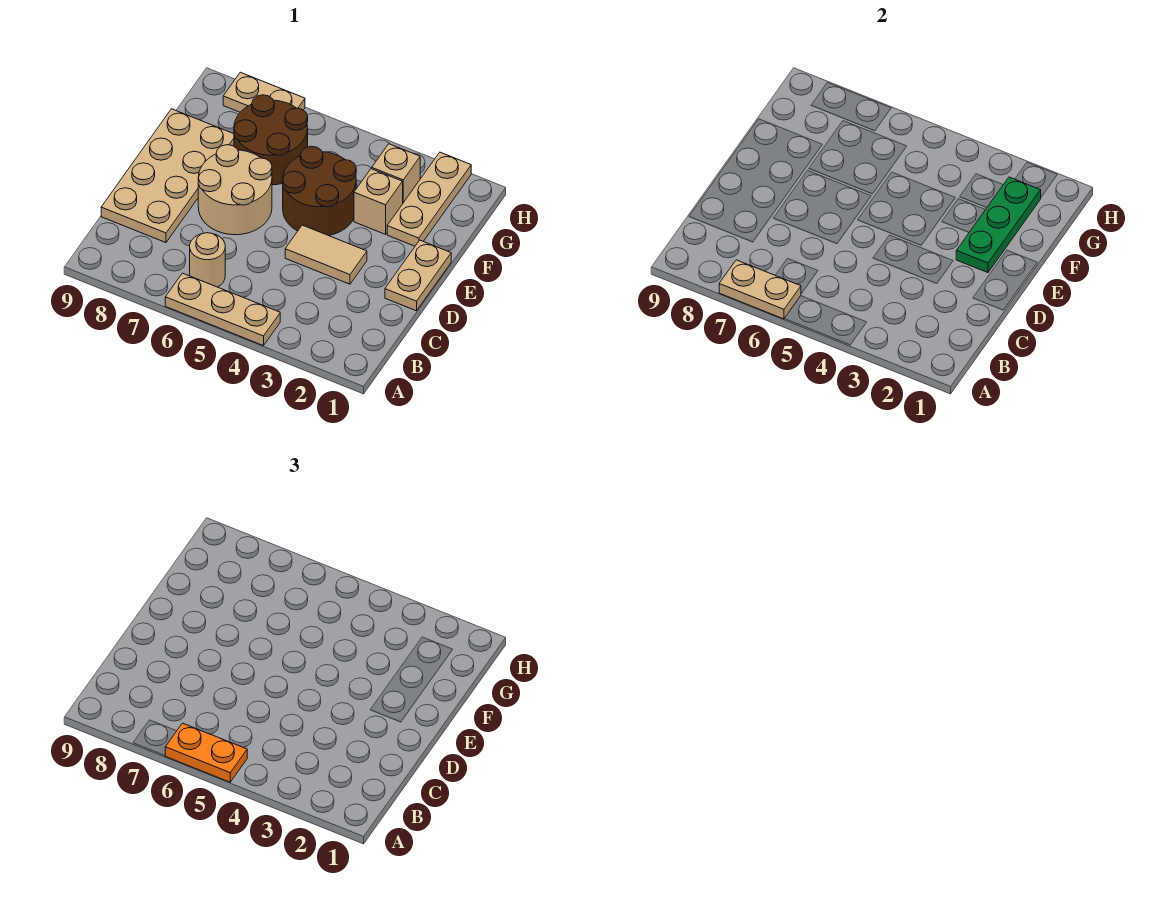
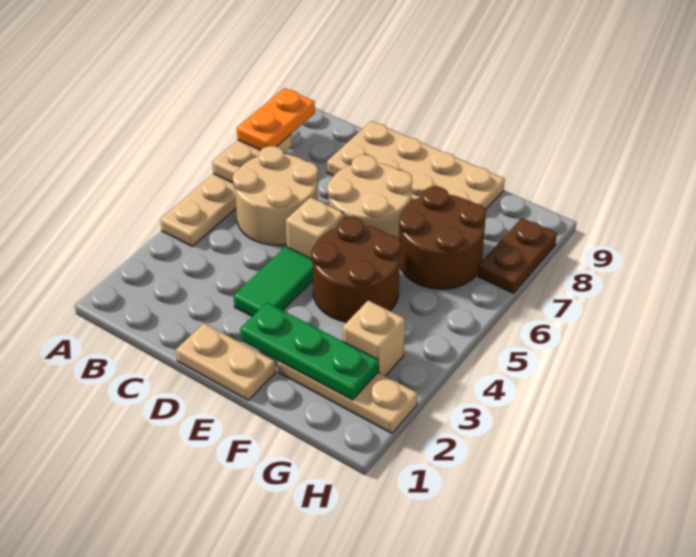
orange 1x2 plate [165,723,247,782] -> orange 1x2 plate moved to [237,88,315,150]
tan 1x1 round brick [190,233,225,287] -> tan 2x2 round brick [233,146,318,245]
tan 1x2 tile [285,225,367,284] -> green 1x2 tile [233,246,313,316]
tan 1x1 brick [354,169,403,234] -> tan 1x1 brick moved to [286,197,344,259]
tan 1x2 plate [223,72,305,112] -> brown 1x2 plate [478,218,557,293]

